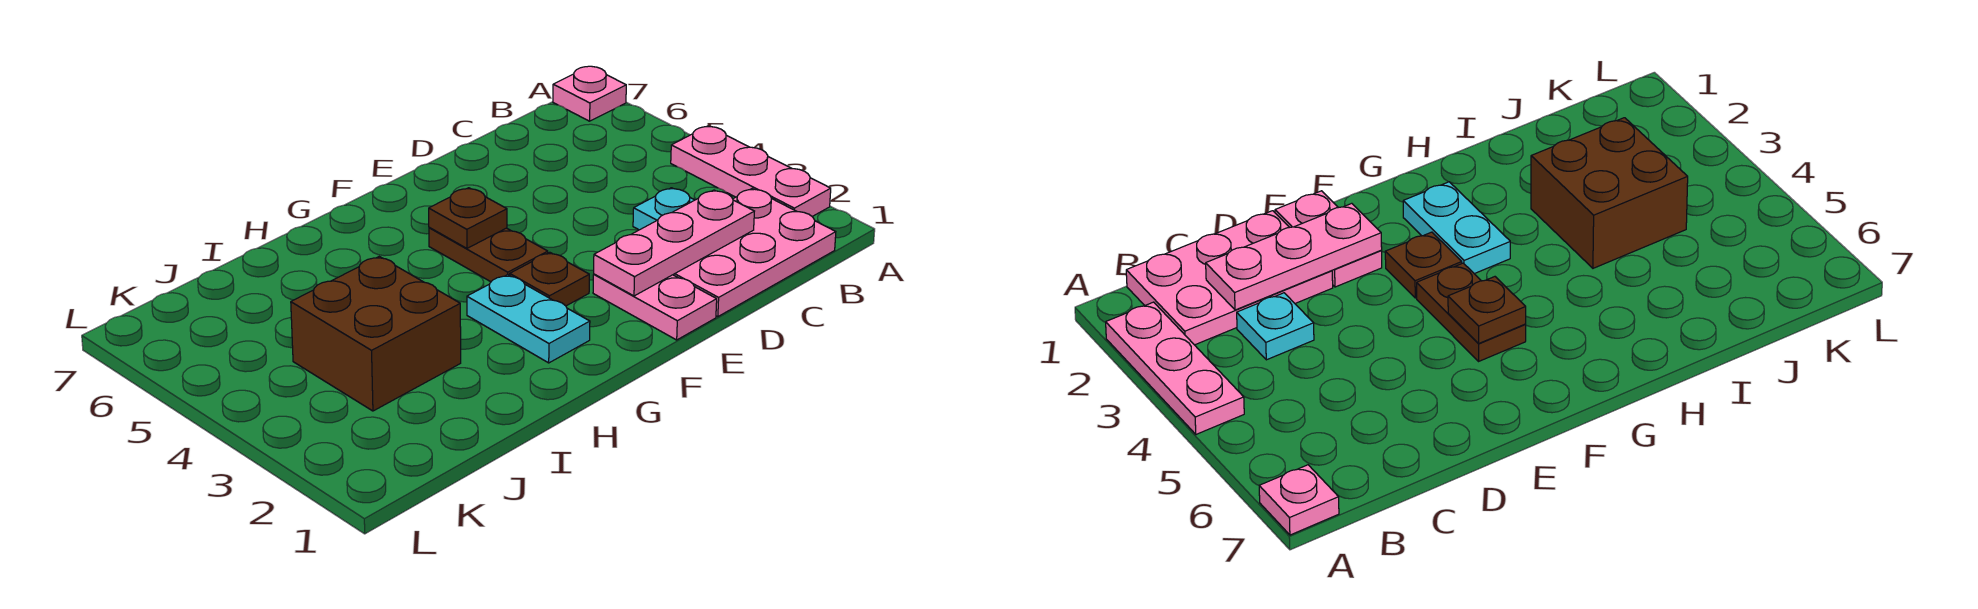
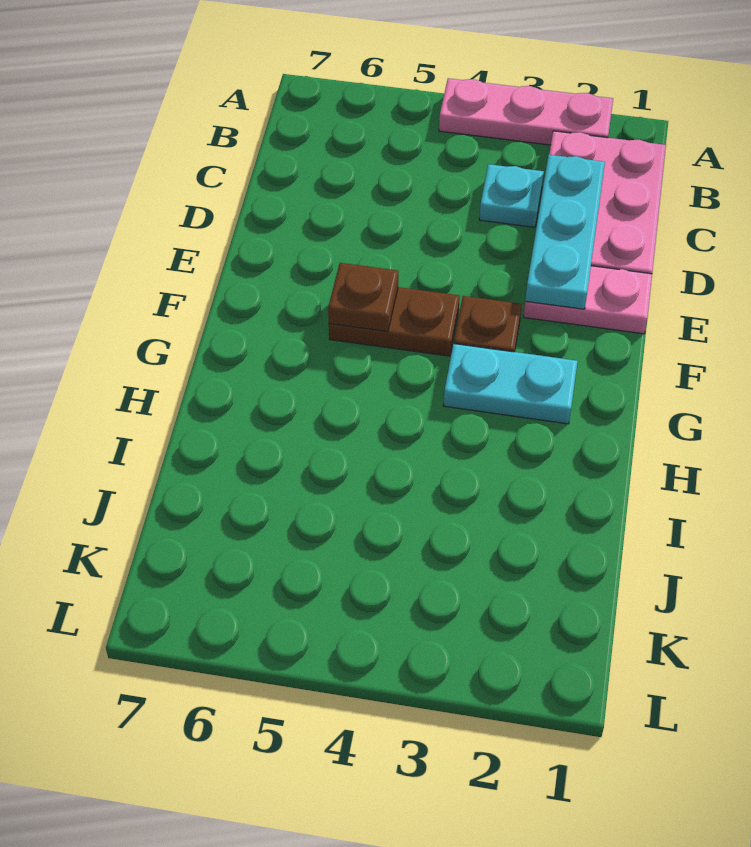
pink 1x1 plate [553,66,626,121] -> none
pink 1x3 plate [594,190,754,296] -> cyan 1x3 plate [525,155,605,309]
brown 2x2 brick [291,256,461,411] -> none

